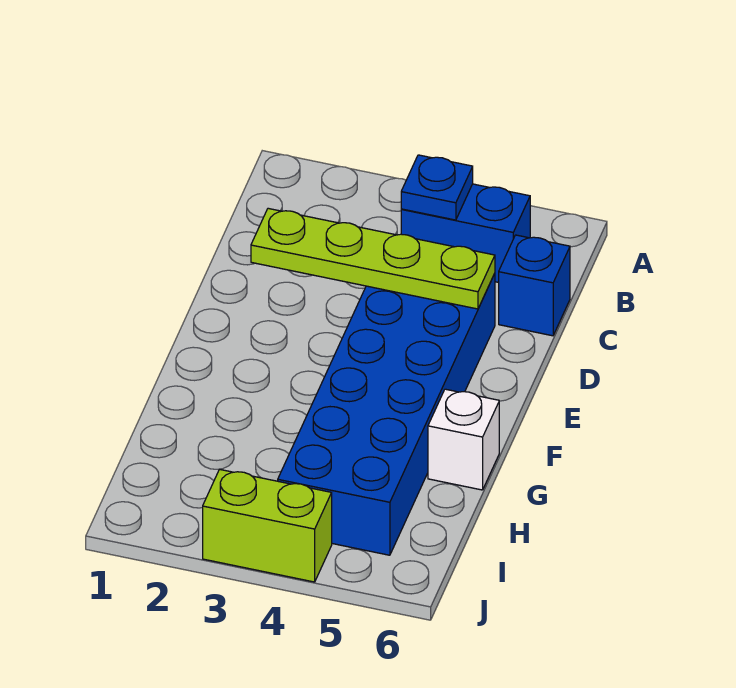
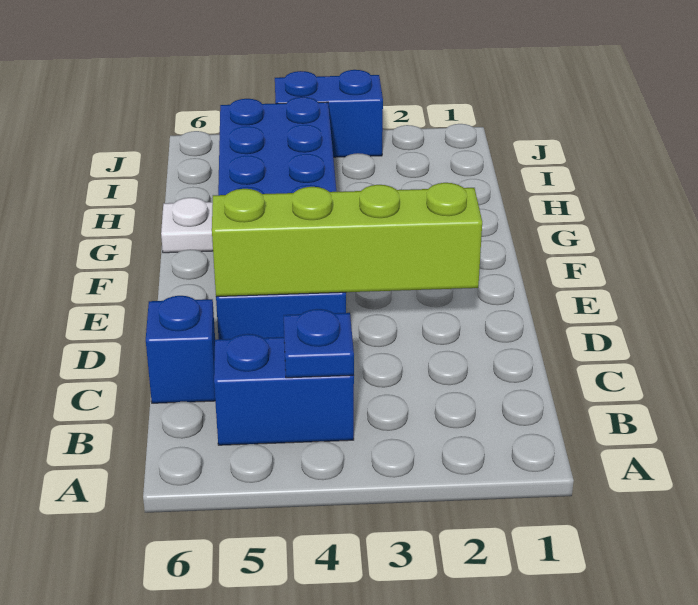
lime 1x4 plate [251,208,495,309] -> lime 1x4 brick [212,183,482,297]
white 1x1 brick [428,389,499,490] -> white 1x1 plate [161,198,213,253]
lime 1x2 brick [203,469,332,582] -> blue 1x2 brick [275,70,383,157]

